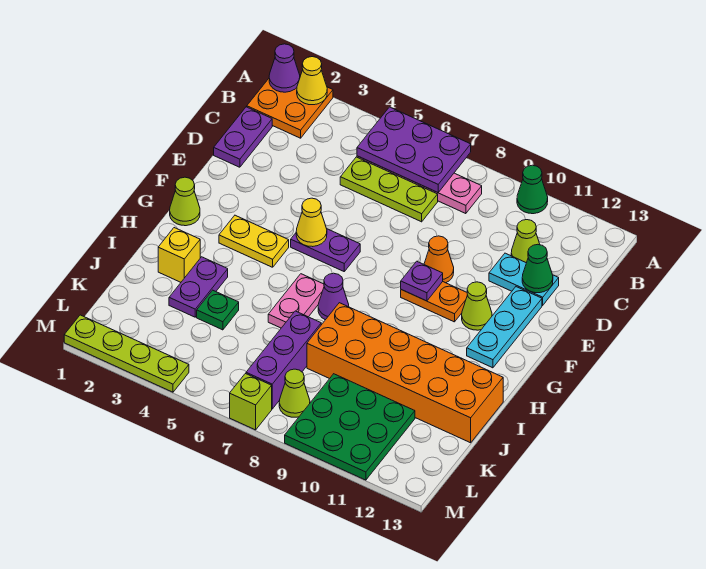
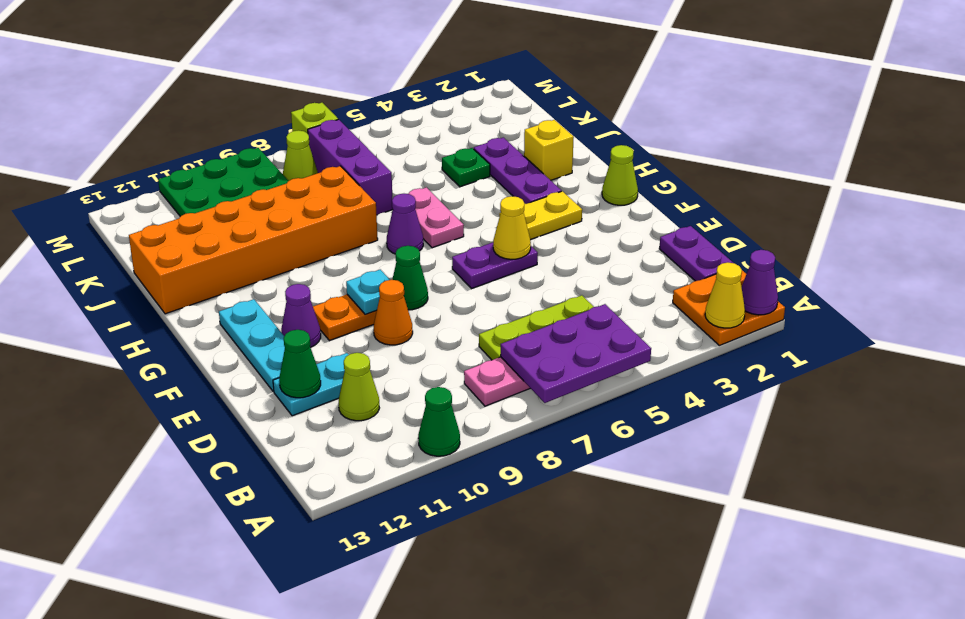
none -> green 1x1 cone [392,246,428,310]
purple 1x1 plate [401,261,443,301] -> cyan 1x1 plate [346,270,390,314]
lime 1x1 cone [462,282,492,330] -> purple 1x1 cone [281,284,321,347]
purple 1x2 plate [169,257,228,317] -> purple 1x3 plate [474,137,562,204]
lime 1x4 plate [64,315,189,392] -> none

